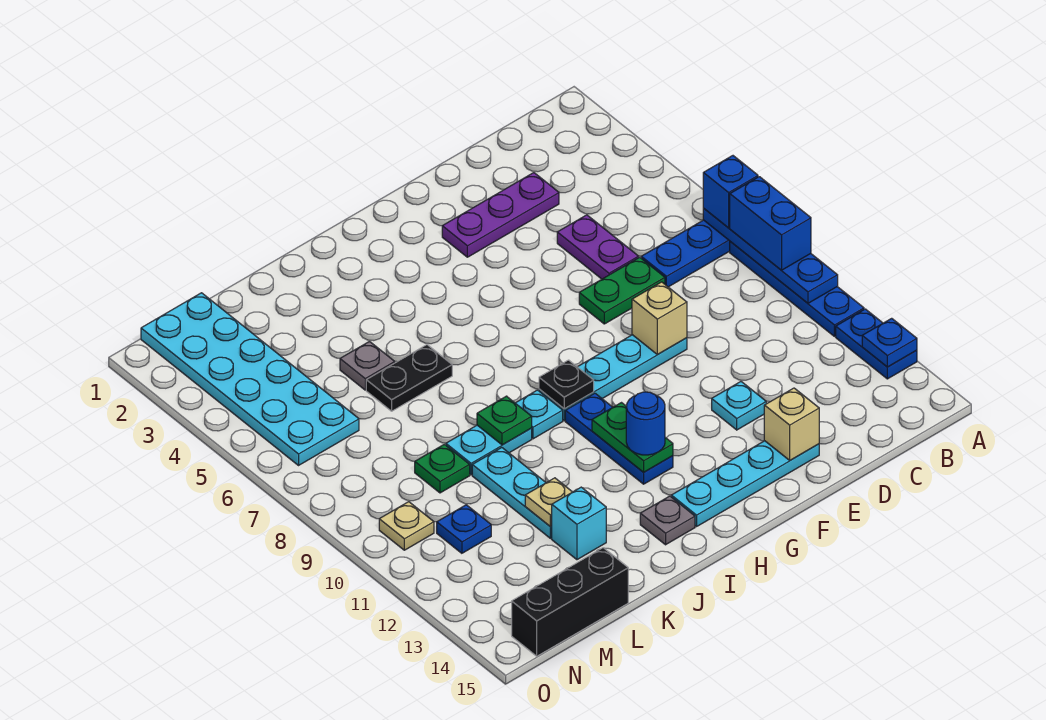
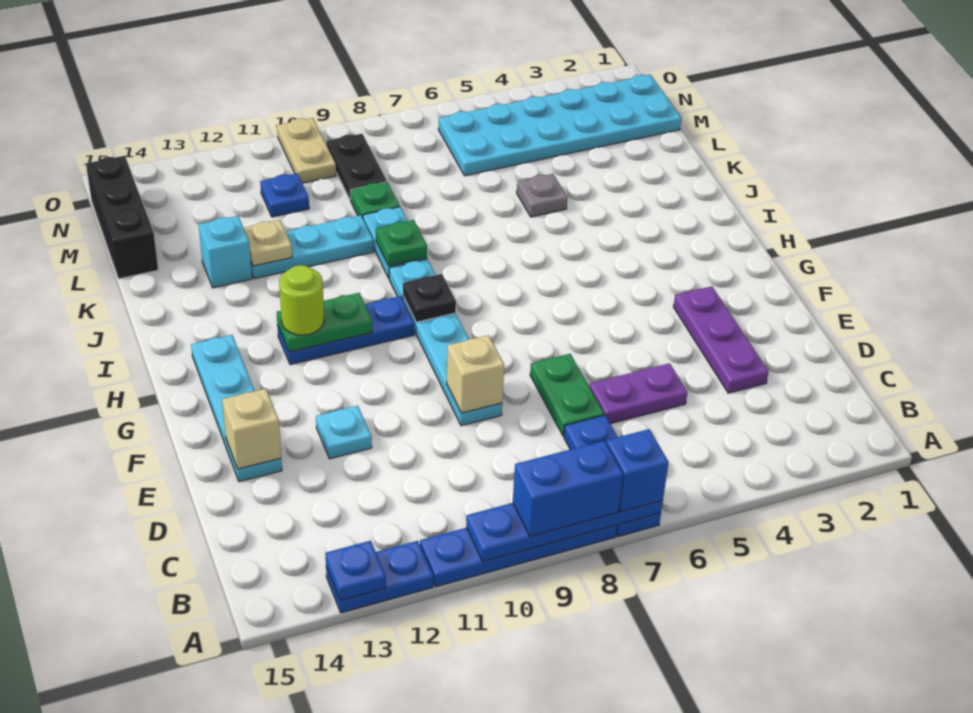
blue 1x1 round brick [626,392,665,455] -> lime 1x1 round brick [279,265,324,335]
grey 1x1 plate [640,496,695,545] -> none
black 1x2 plate [366,345,452,411] -> black 1x2 plate moved to [326,134,387,200]
tan 1x1 plate [379,502,434,550] -> tan 1x2 plate [277,118,336,183]

